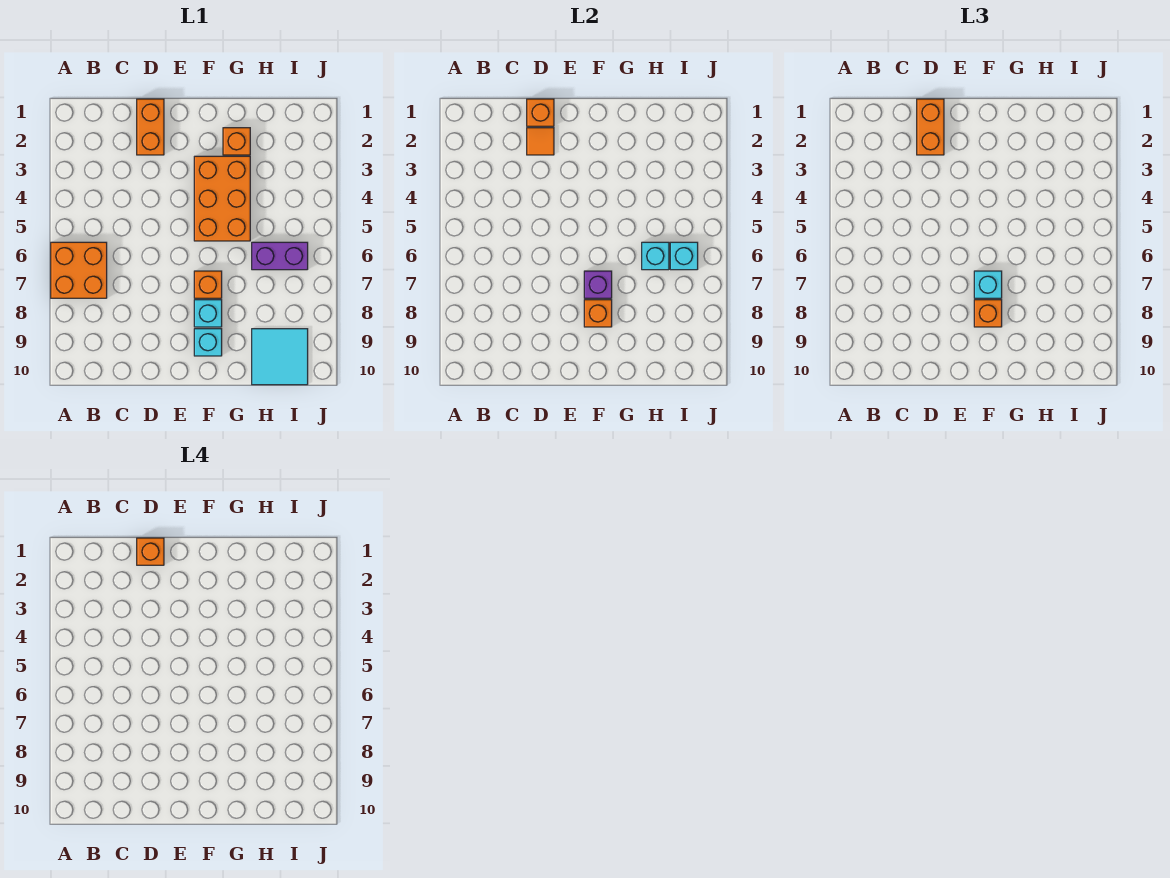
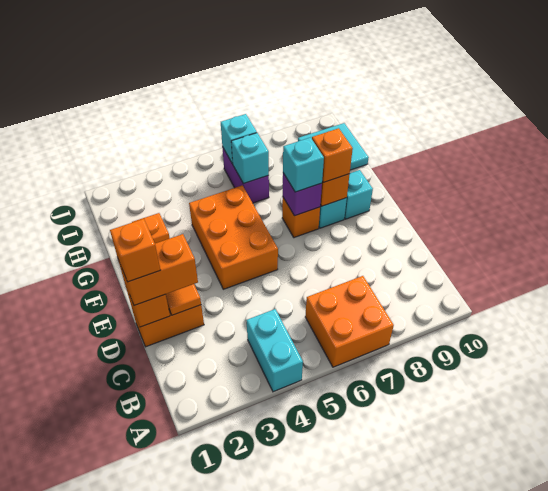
none -> cyan 1x2 brick [246,309,303,392]
orange 2x3 brick [194,156,250,241] -> orange 2x3 brick turned to [189,185,278,289]

